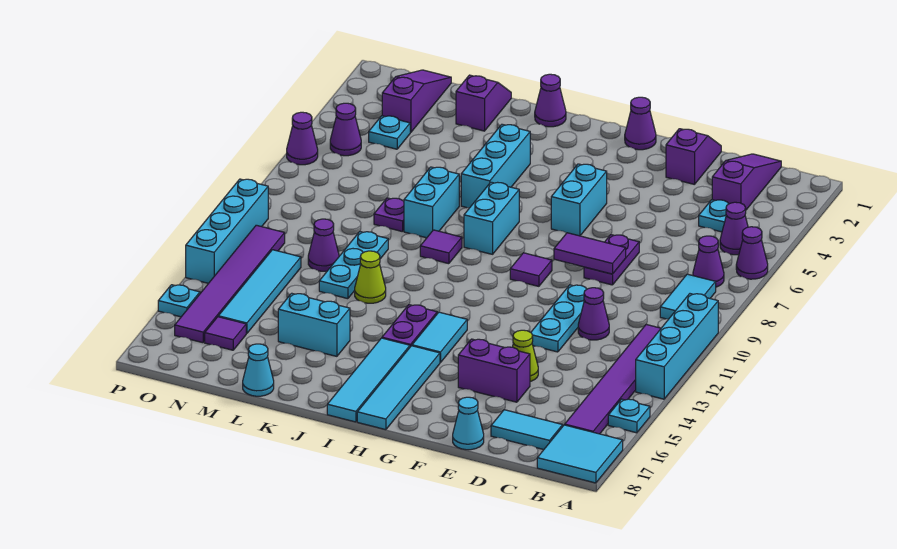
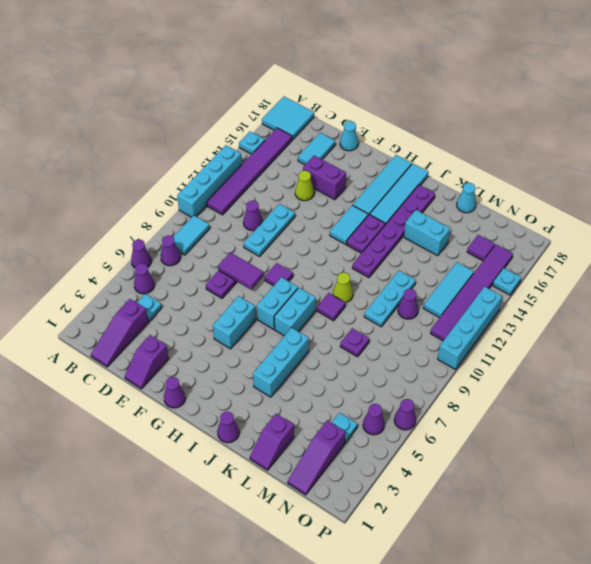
cyan 1x2 tile [491,410,563,450] -> cyan 1x2 tile turned to [298,133,335,165]
none -> purple 1x6 plate [352,185,435,278]
cyan 1x2 brick [404,167,459,238] -> cyan 1x2 brick moved to [257,277,298,329]
lime 1x1 cone [355,251,386,303] -> lime 1x1 cone moved to [333,273,353,303]
cyan 1x4 tile [218,250,301,334] -> cyan 1x3 tile [424,262,474,318]

